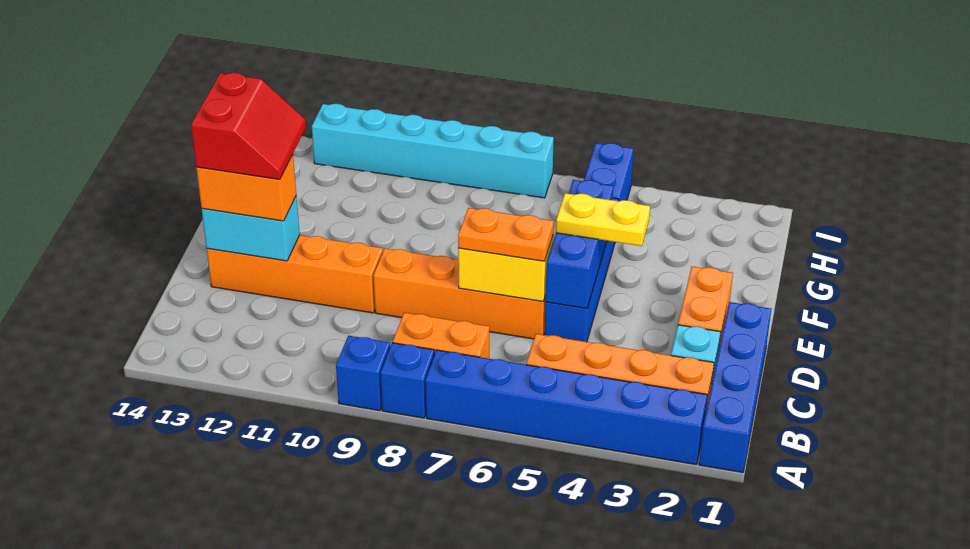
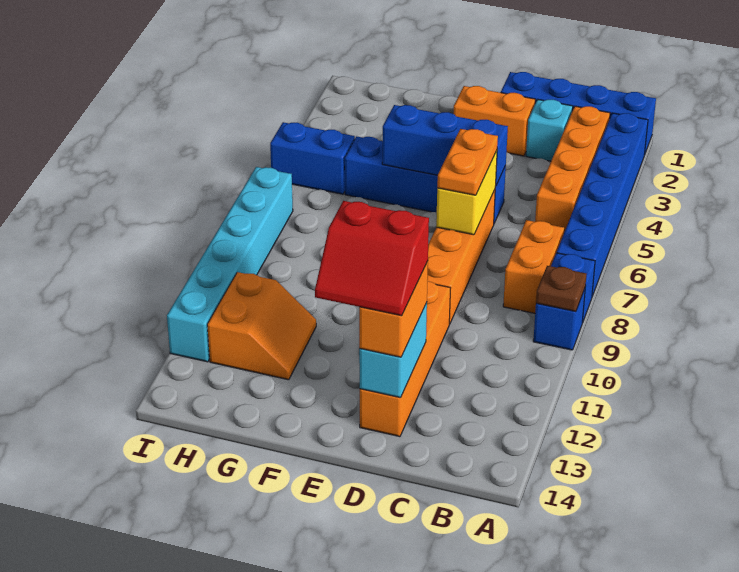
none -> brown 1x1 plate [536,266,586,312]
red 2x2 slope [191,73,306,180] -> red 2x2 slope turned to [315,201,429,316]
yellow 1x2 plate [556,193,650,246] -> none
none -> orange 2x2 slope [207,272,316,380]

